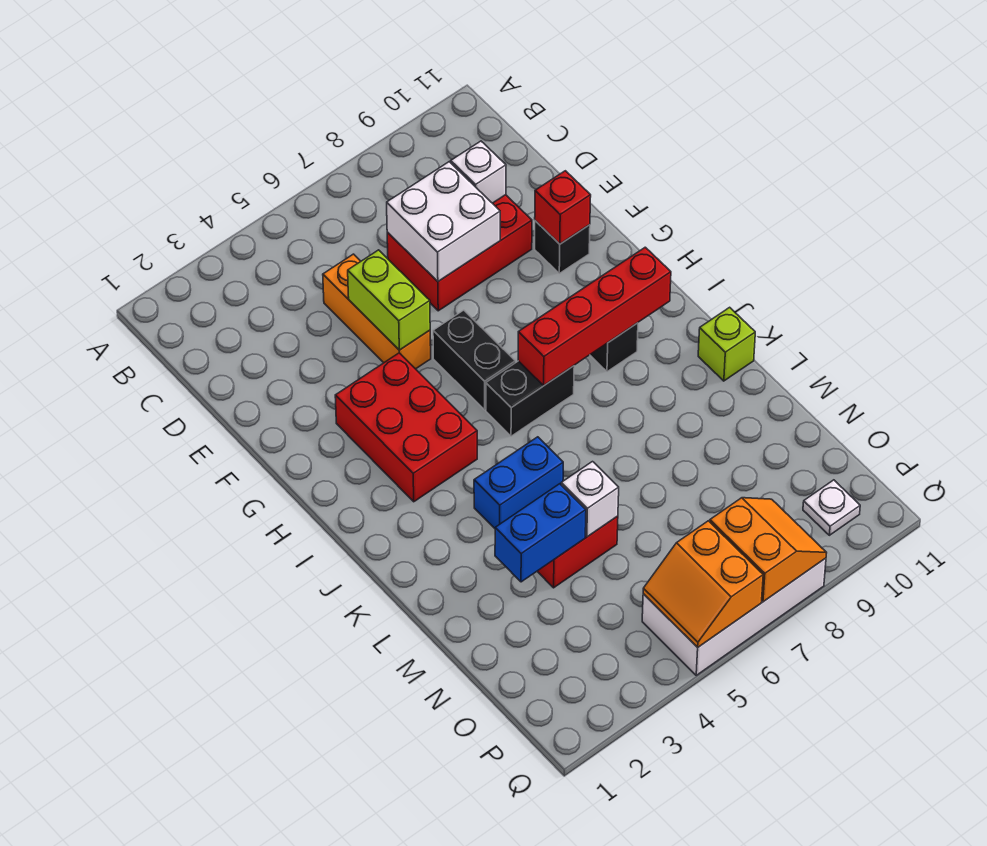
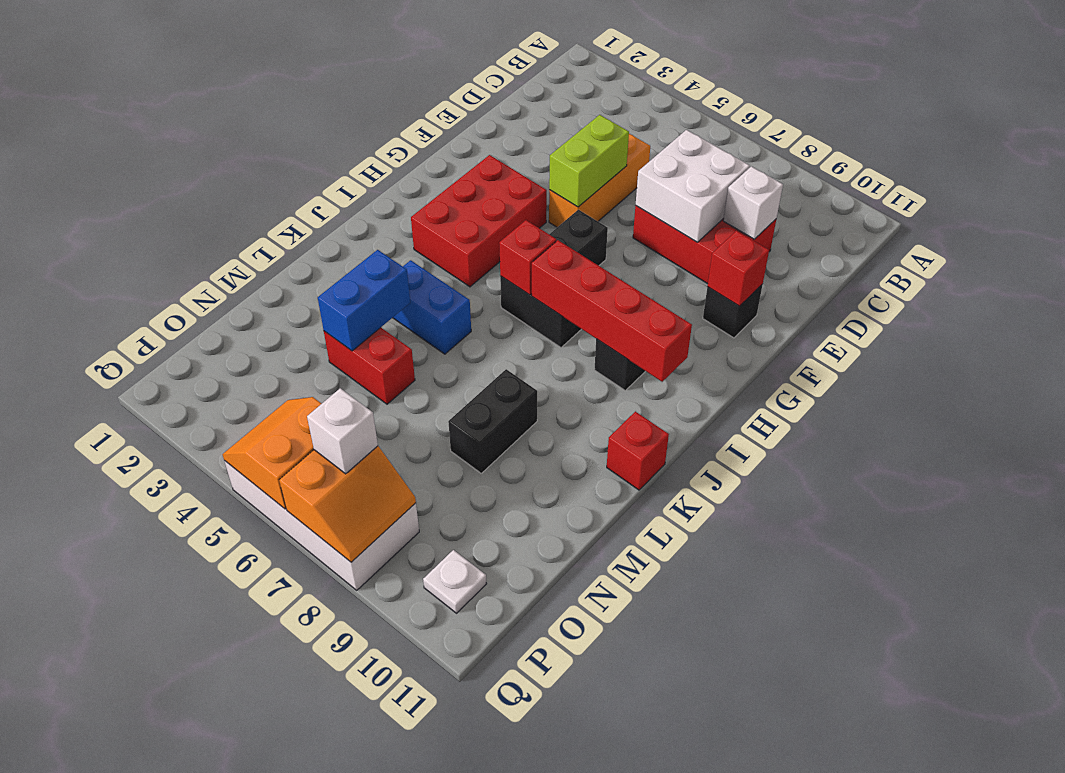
none -> red 1x1 brick [499,220,556,295]
lime 1x1 brick [698,307,755,381] -> red 1x1 brick [607,412,669,490]
none -> black 1x2 brick [448,369,537,473]
blue 1x2 brick [495,484,586,582] -> blue 1x2 brick turned to [318,250,410,351]
white 1x1 brick [561,462,619,537] -> white 1x1 brick moved to [307,388,378,474]

